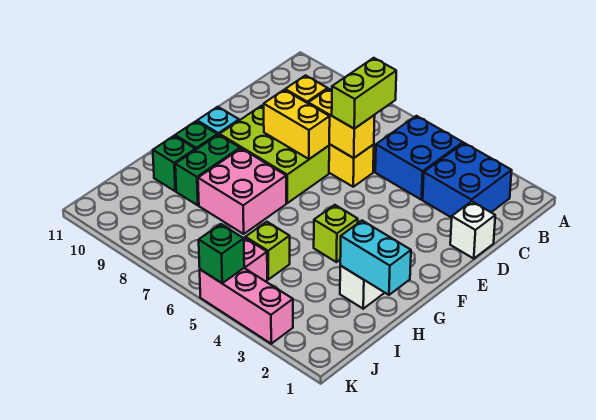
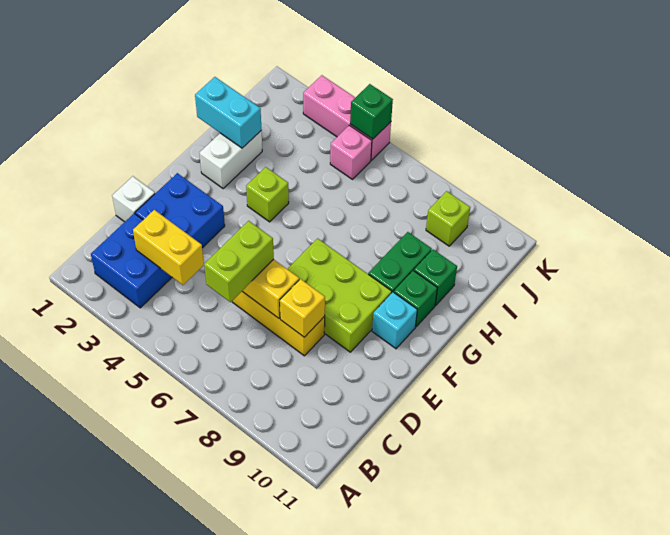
blue 2x2 brick [375,116,463,200] -> blue 2x2 brick moved to [135,173,225,248]
yellow 1x2 brick [264,90,330,159] -> yellow 1x2 brick moved to [133,210,204,285]
pink 2x2 brick [198,148,286,234] -> none
lime 1x1 brick [245,222,290,279] -> lime 1x1 brick moved to [426,191,470,246]

